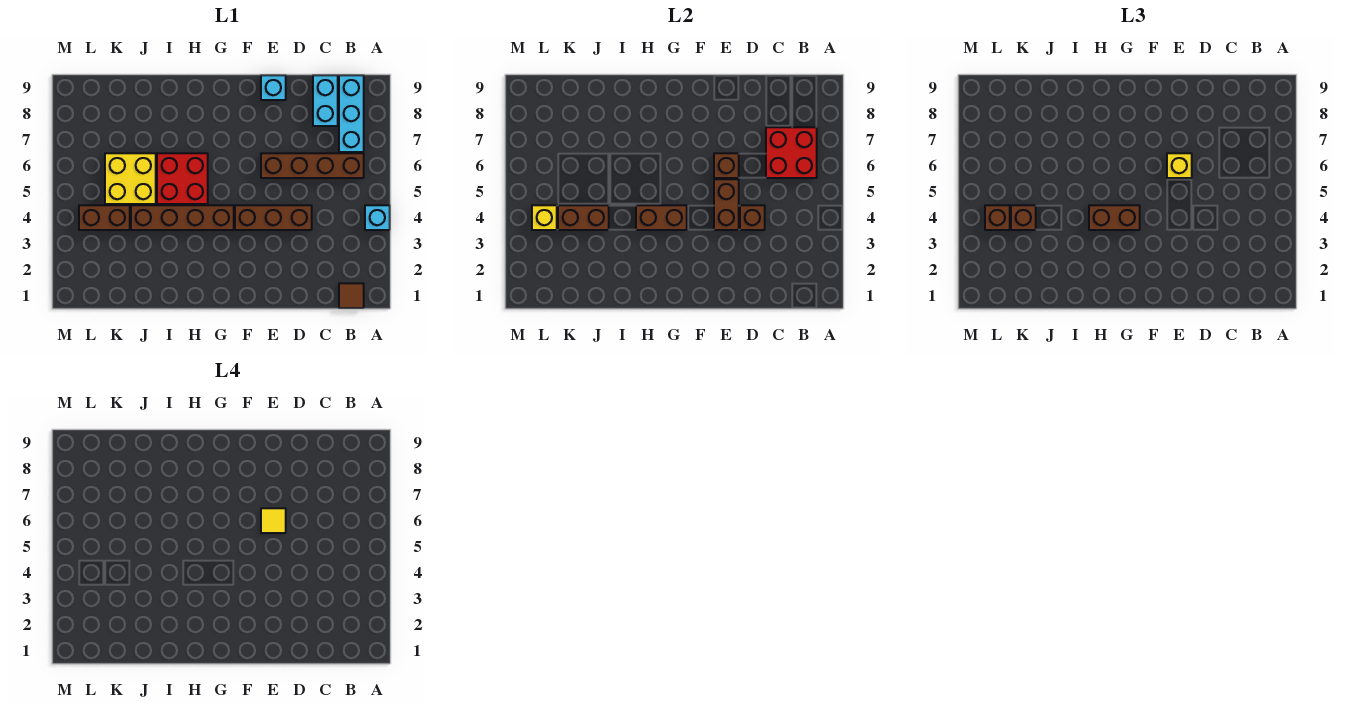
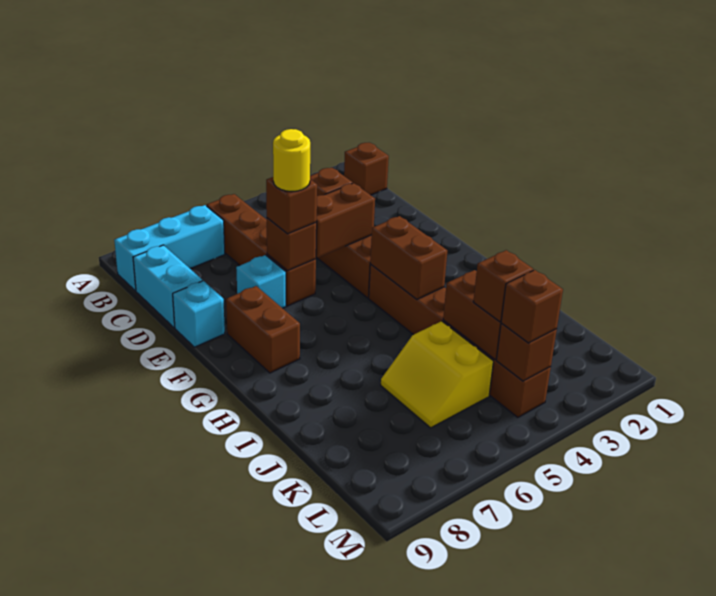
cyan 1x1 brick [365,205,390,230] -> cyan 1x1 brick moved to [236,255,286,308]
brown 1x1 tile [339,283,364,308] -> brown 1x1 brick [344,143,389,195]
red 2x2 brick [766,127,817,178] -> none
cyan 1x2 brick [313,75,338,126] -> cyan 1x2 brick turned to [133,245,202,328]
yellow 1x1 brick [1167,153,1192,178] -> brown 1x1 brick [266,177,317,234]
yellow 1x1 tile [261,508,286,533] -> yellow 1x1 round brick [273,129,310,192]
brown 1x2 brick [1089,205,1140,230] -> brown 1x2 brick moved to [226,286,300,373]
red 2x2 brick [157,153,208,204] -> none
yellow 2x2 brick [105,153,156,204] -> yellow 2x2 slope [381,321,493,428]
yellow 1x1 brick [532,205,557,230] -> brown 1x1 brick [496,323,557,381]

